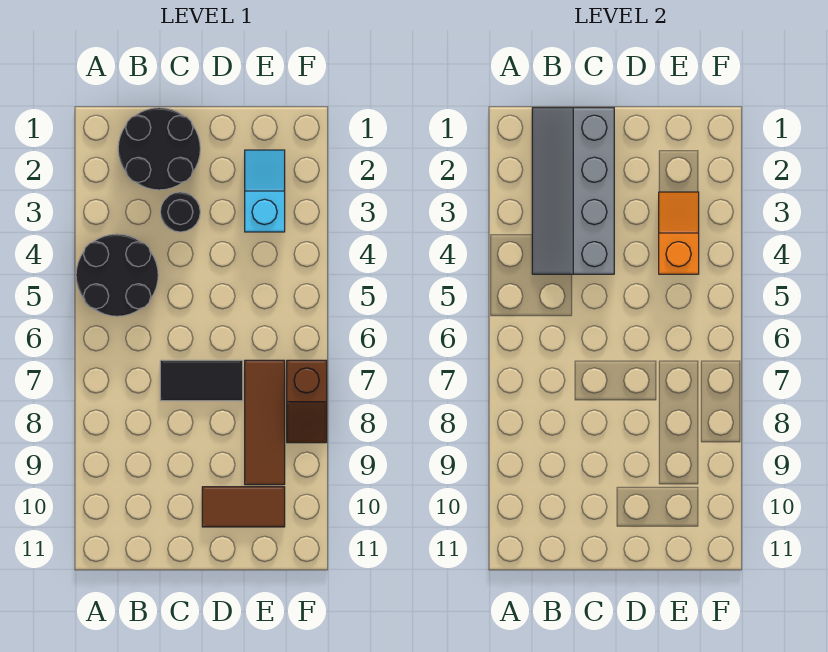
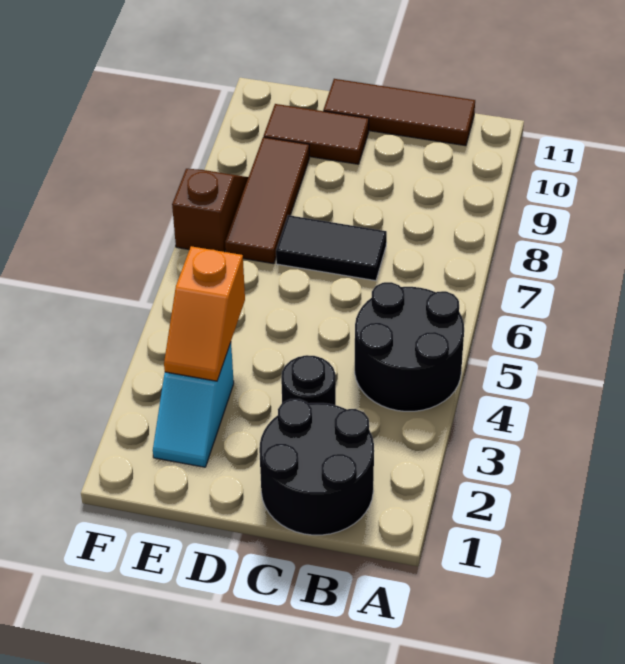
grey 2x4 slope [532,108,614,274] -> none
none -> brown 1x3 tile [323,79,475,146]

